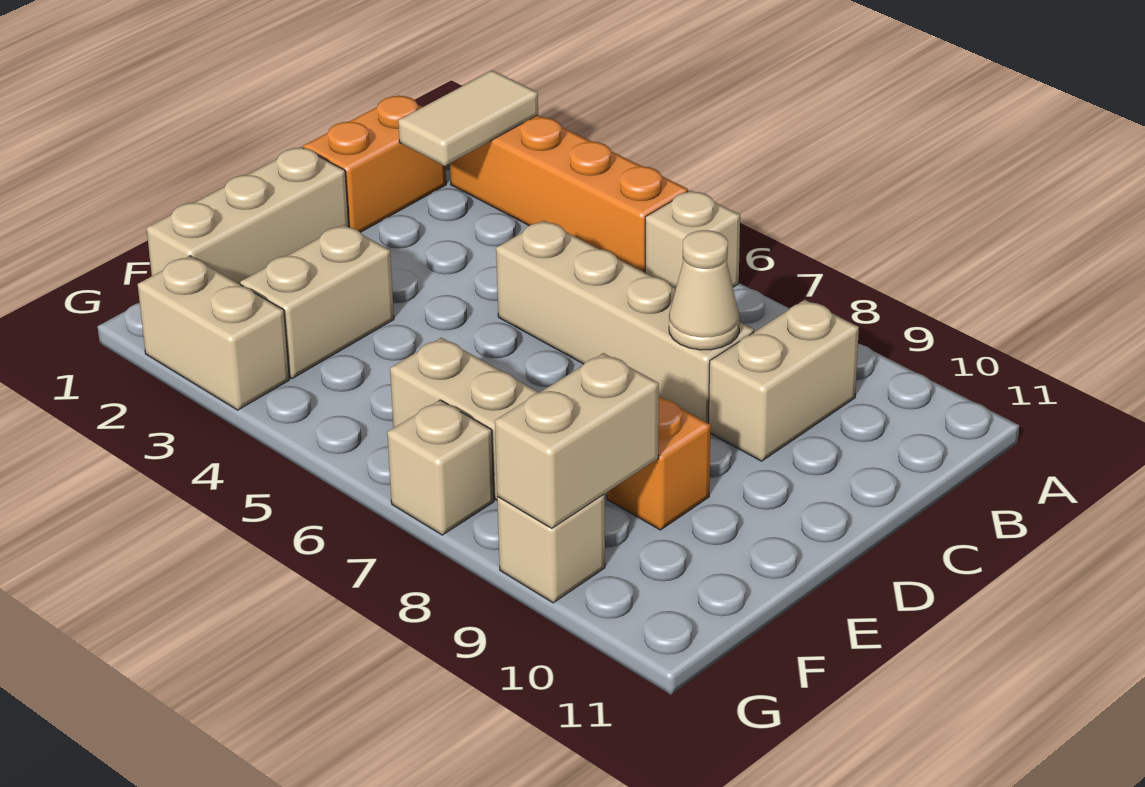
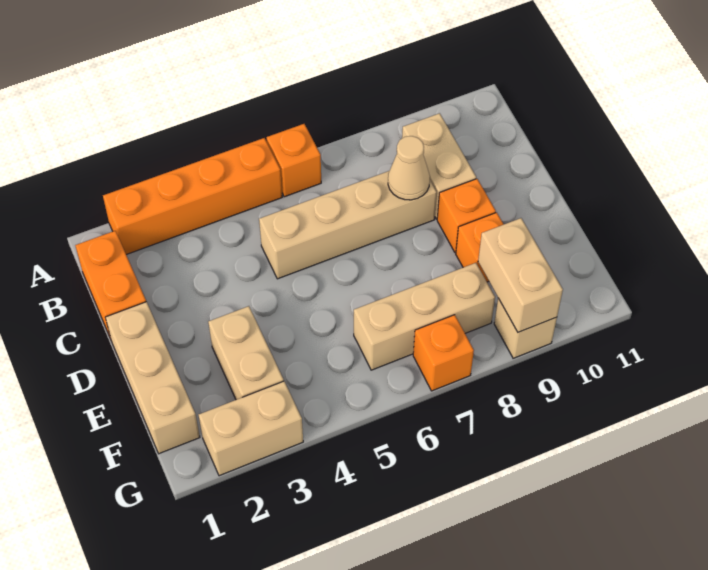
tan 1x2 tile [398,70,538,166] -> none
tan 1x1 brick [645,190,740,289] -> orange 1x1 brick [267,124,321,197]
none -> orange 1x1 brick [437,179,496,253]
tan 1x1 brick [387,400,494,535] -> orange 1x1 brick [413,315,474,391]

